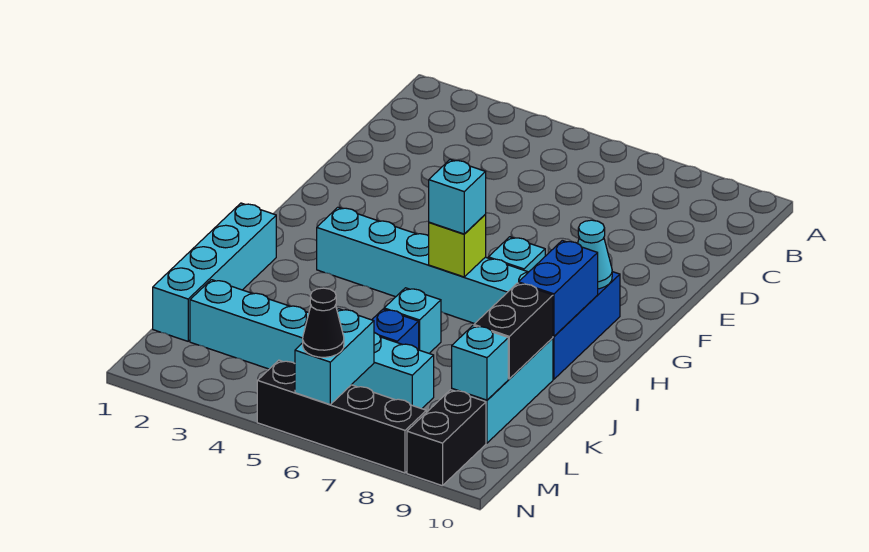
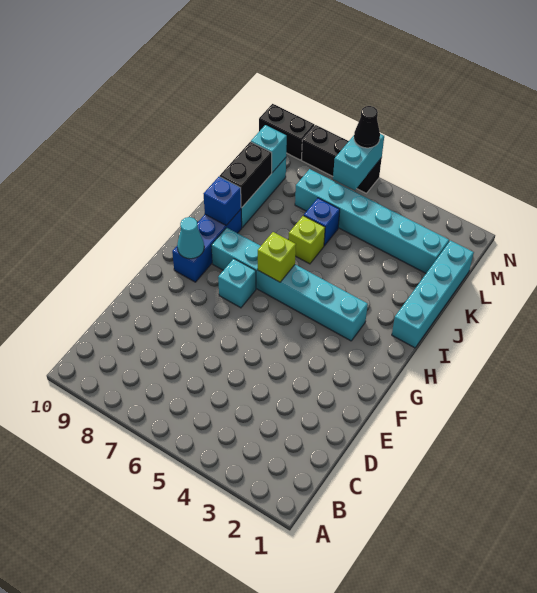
cyan 1x1 brick [429,160,486,234] -> none
blue 1x2 brick [519,241,598,336] -> blue 1x1 brick [204,177,241,225]
cyan 1x1 brick [384,288,441,353] -> lime 1x1 brick [289,216,325,264]
black 1x2 brick [407,390,486,486] -> black 1x2 brick turned to [259,104,315,160]
black 1x4 brick [257,360,426,473] -> black 1x3 brick [302,125,382,193]

